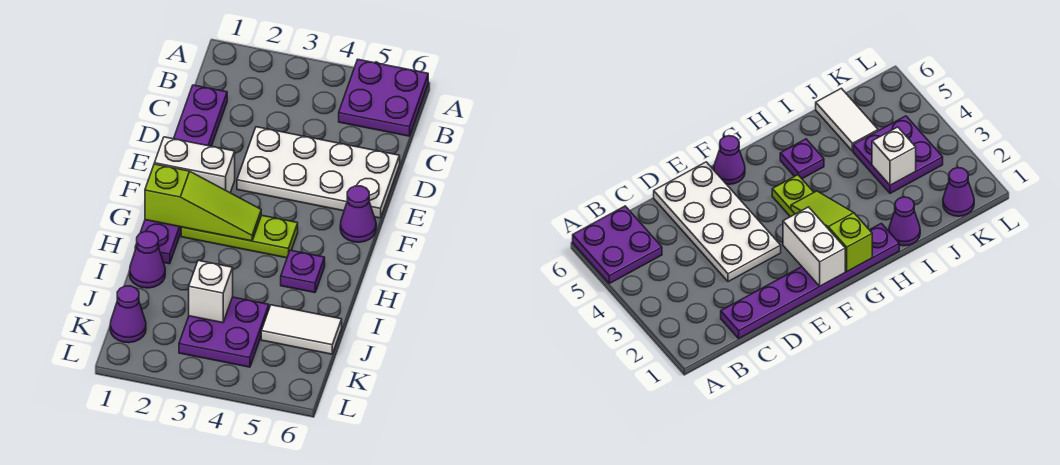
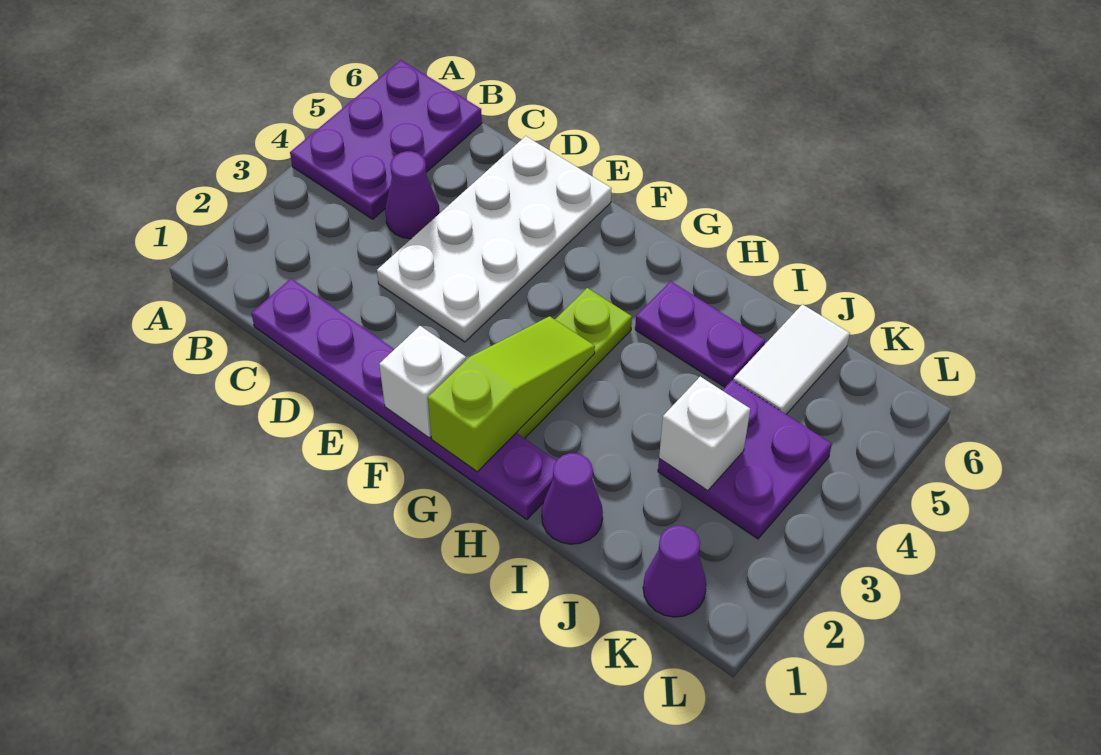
purple 2x2 plate [339,60,428,136] -> purple 2x3 plate [290,60,482,219]
white 1x2 brick [154,137,235,193] -> white 1x1 brick [379,326,466,438]
purple 1x1 cone [340,186,376,242] -> purple 1x1 cone moved to [385,151,440,239]
purple 1x1 plate [281,250,325,293] -> purple 1x2 plate [635,281,765,387]

